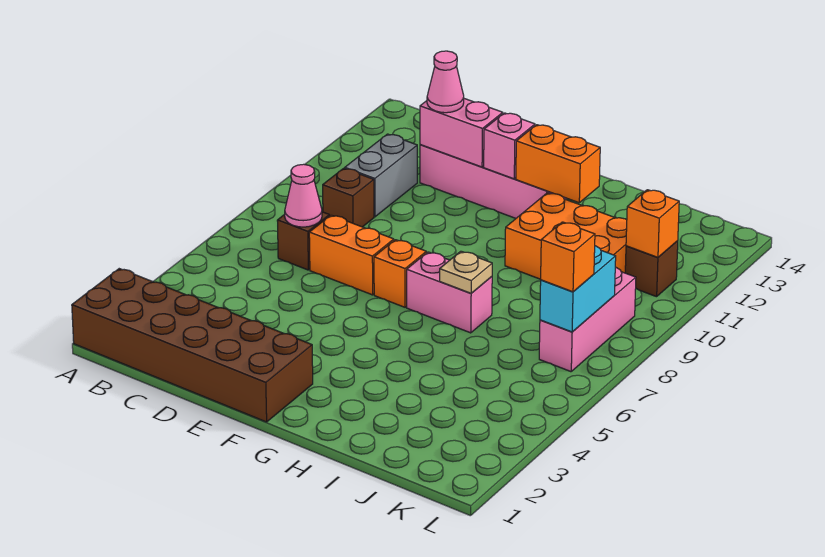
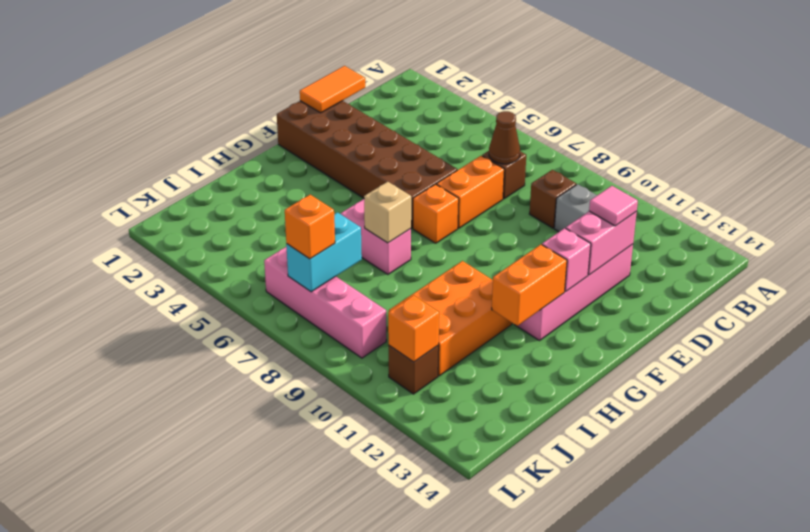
brown 2x6 brick [72,269,313,422] -> brown 2x6 brick turned to [277,101,457,228]
pink 1x1 cone [285,164,322,227] -> brown 1x1 cone [489,111,520,164]
none -> orange 1x2 tile [300,66,365,113]
pink 1x1 cone [427,51,464,113] -> pink 1x1 tile [589,186,638,226]
pink 1x2 brick [407,252,492,333] -> pink 1x2 brick turned to [341,199,411,274]
tan 1x1 plate [440,251,492,293] -> tan 1x1 brick [364,182,411,243]
pink 1x3 brick [539,267,636,372] -> pink 1x4 brick [264,247,386,358]
cyan 1x2 brick [540,246,616,332] -> cyan 1x2 brick turned to [286,212,362,292]

